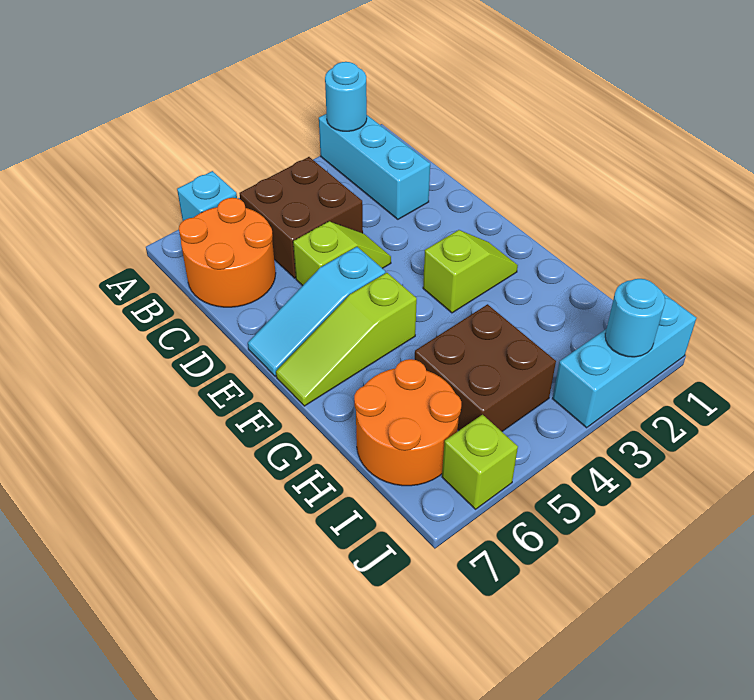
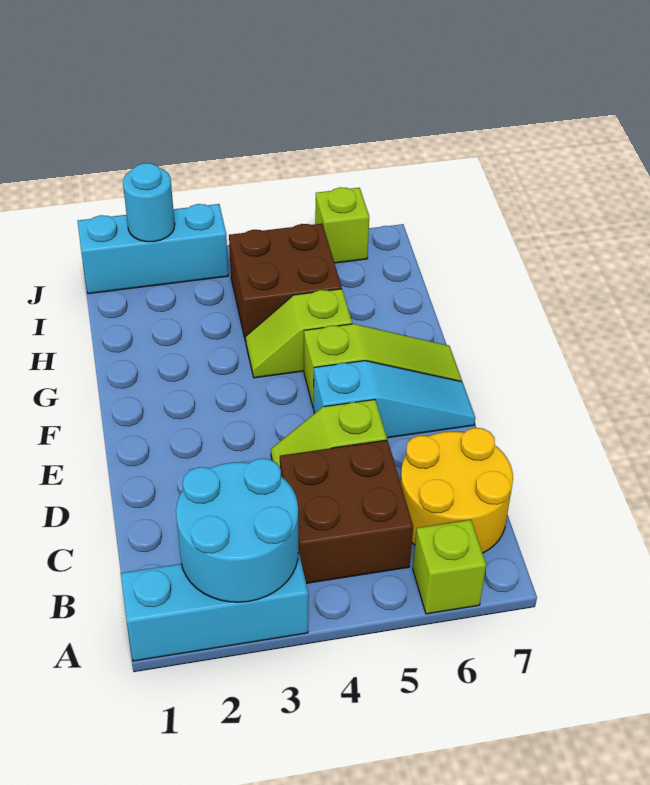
cyan 1x3 brick [319,114,430,219] -> cyan 1x3 brick turned to [121,550,308,661]
cyan 1x1 round brick [325,62,367,131] -> cyan 2x2 round brick [176,458,298,602]
cyan 1x1 brick [177,171,237,221] -> lime 1x1 brick [413,520,486,614]
orange 2x2 round brick [179,198,276,307] -> yellow 2x2 round brick [400,428,513,553]
lime 1x2 slope [423,230,518,313] -> lime 1x2 slope moved to [246,289,352,378]
orange 2x2 round brick [354,359,461,486] -> none

